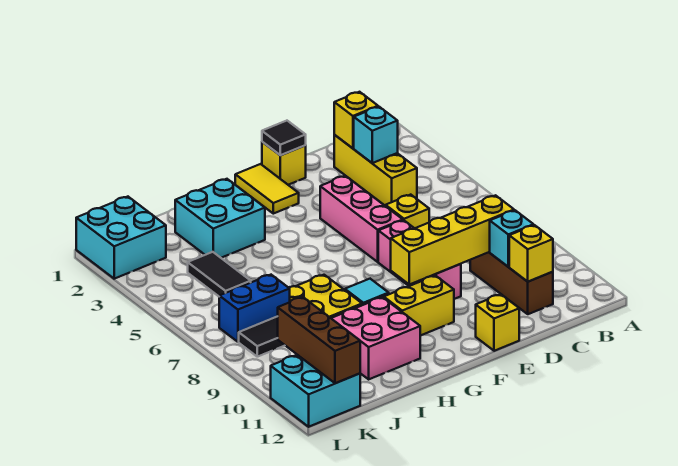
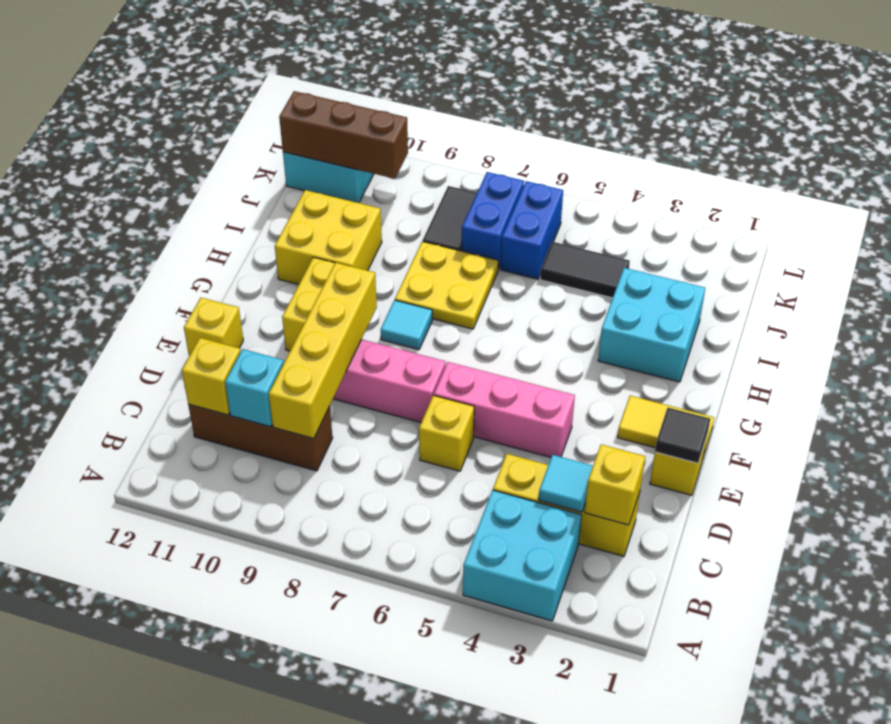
cyan 1x1 brick [354,107,398,163] -> cyan 1x1 tile [539,455,593,512]
pink 2x2 brick [331,297,420,379] -> yellow 2x2 brick [275,190,382,285]
none -> blue 1x2 brick [501,181,563,279]
cyan 2x2 brick [76,197,166,279] -> cyan 2x2 brick moved to [463,490,582,621]

